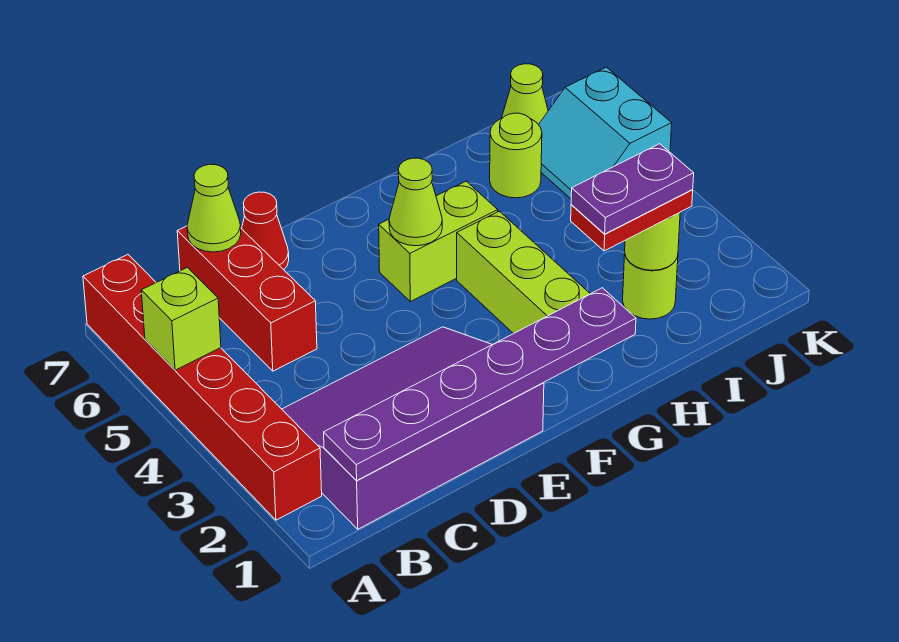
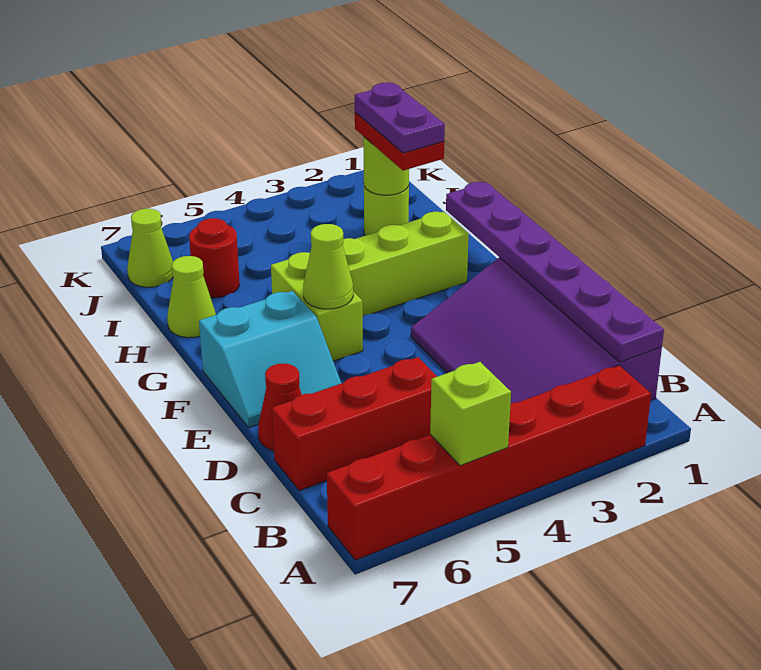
lime 1x1 cone [187,164,241,252] -> lime 1x1 cone moved to [167,256,216,338]
lime 1x1 round brick [490,113,542,198] -> red 1x1 round brick [189,218,239,298]
cyan 2x2 slope [539,67,672,199] -> cyan 2x2 slope moved to [199,291,341,427]

